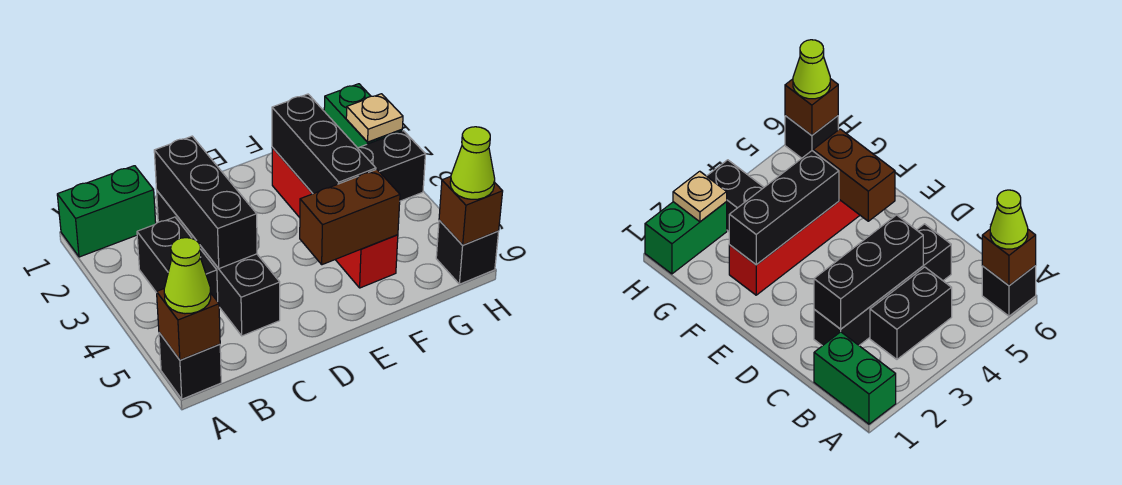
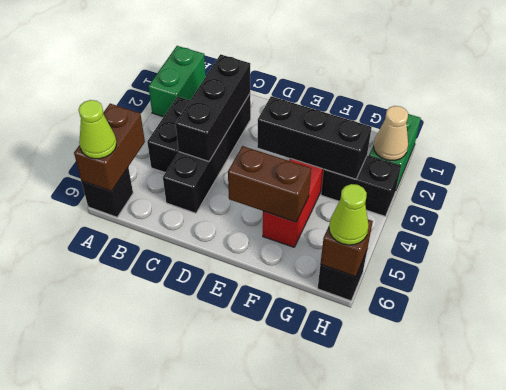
green 1x2 brick [57,166,156,257] -> green 1x2 brick turned to [148,46,206,117]
brown 1x1 brick [157,289,220,360] -> brown 1x2 brick [74,104,145,191]
black 1x3 brick [272,94,376,194] -> black 1x3 brick turned to [257,96,372,179]
tan 1x1 plate [346,94,403,142] -> tan 1x1 cone [374,106,408,160]

